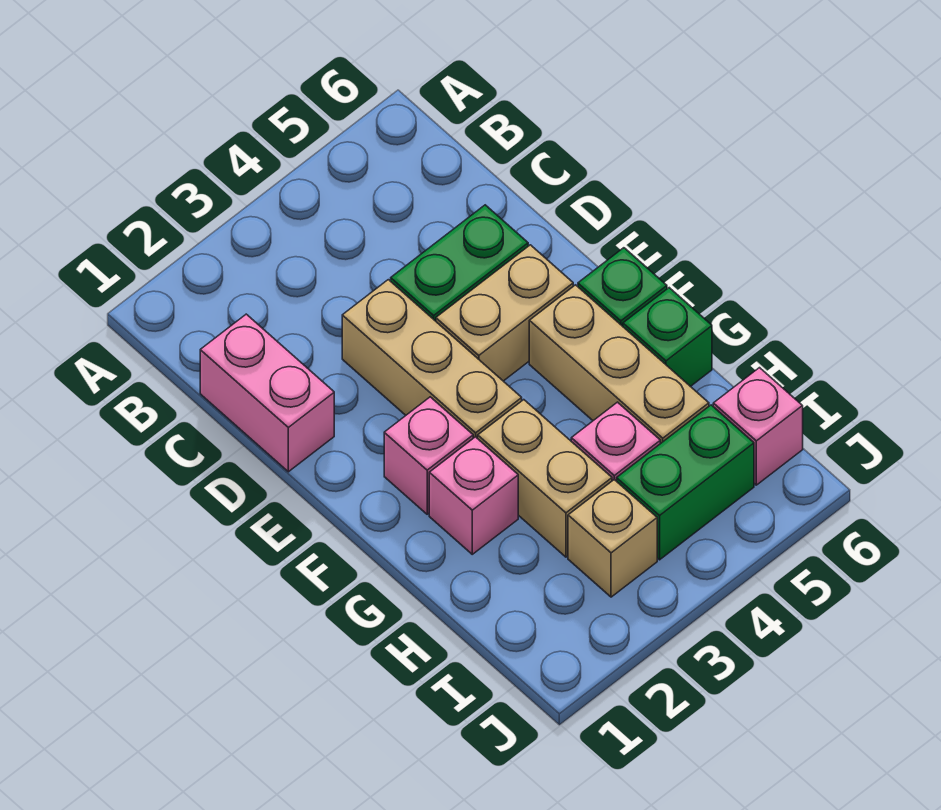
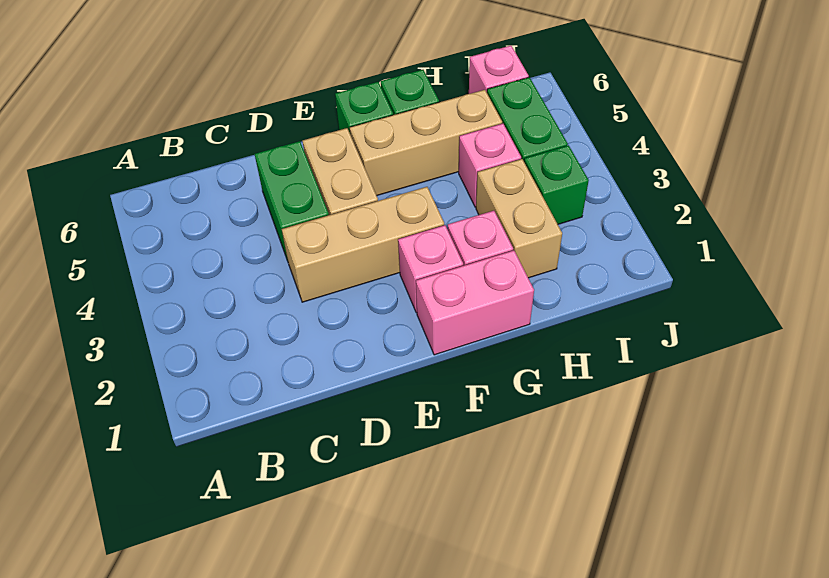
pink 1x2 brick [200,314,334,472] -> pink 1x2 brick moved to [416,250,534,355]
tan 1x2 brick [478,400,612,557] -> tan 1x2 brick turned to [476,159,562,278]
tan 1x1 brick [568,480,657,597] -> green 1x1 brick [524,145,589,224]

